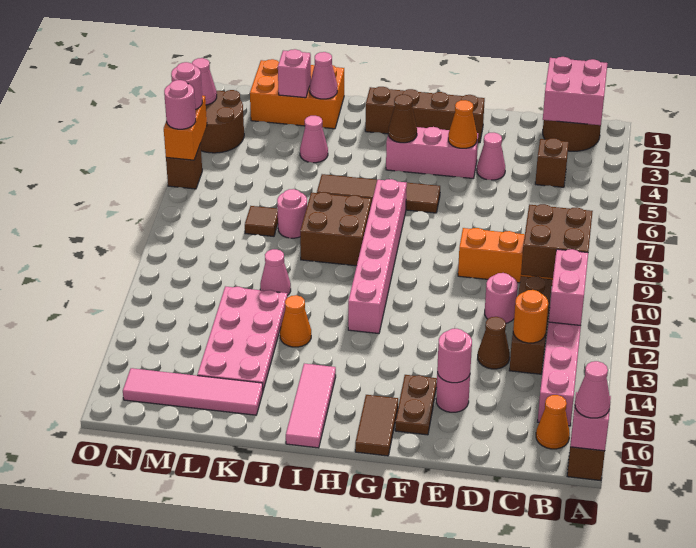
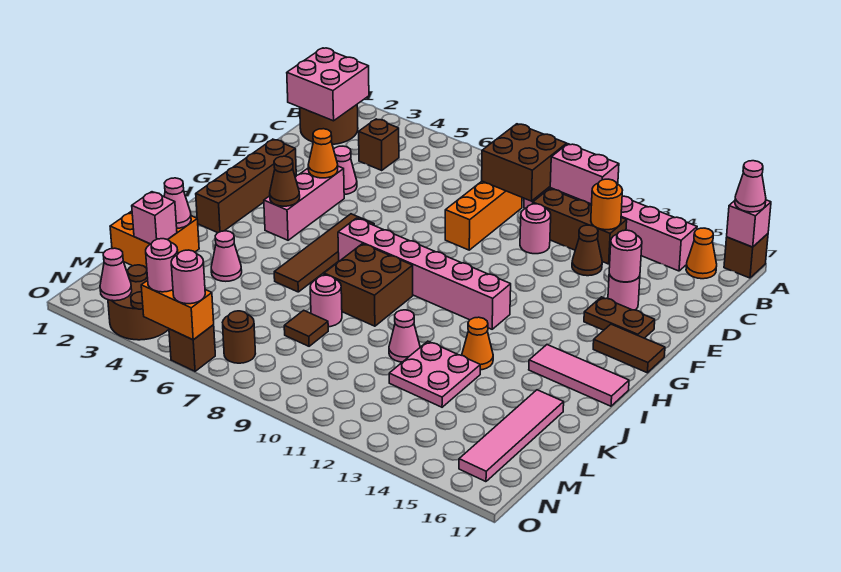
orange 2x3 brick [250,59,344,129] -> orange 2x2 brick [110,211,199,268]
pink 2x4 plate [197,286,287,390] -> pink 2x2 plate [389,341,480,407]
none -> brown 1x1 round brick [223,311,256,363]

